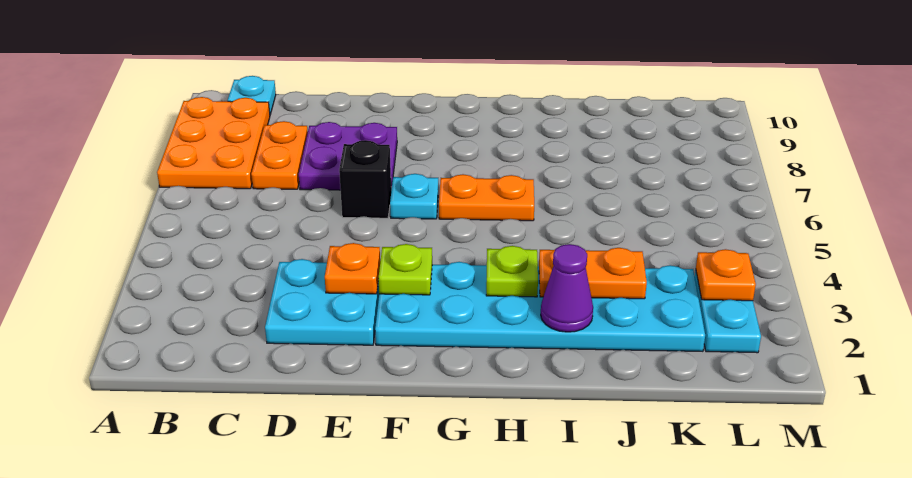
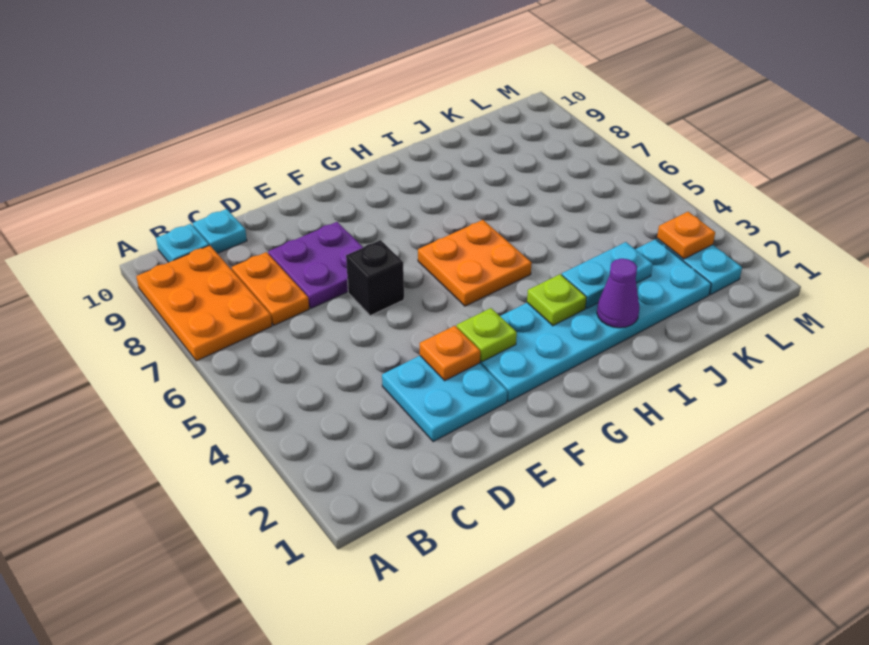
cyan 1x1 plate [390,174,438,219] -> cyan 1x1 plate moved to [193,209,247,253]
orange 1x2 plate [439,174,534,221] -> orange 2x2 plate [418,220,532,306]
orange 1x2 plate [539,248,647,299] -> cyan 1x2 plate [562,242,653,308]

